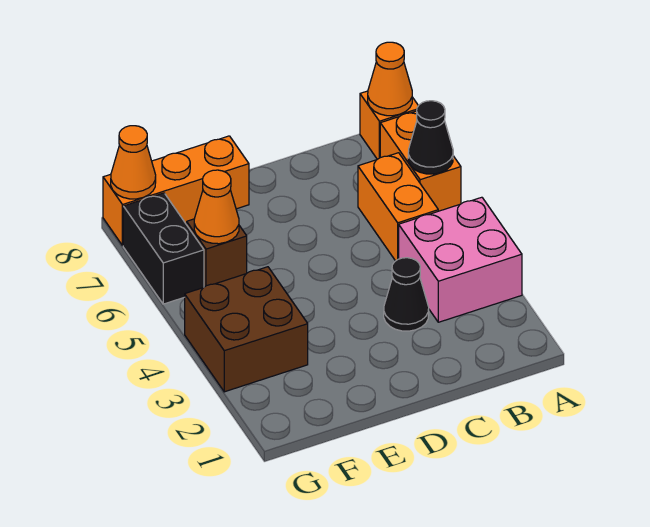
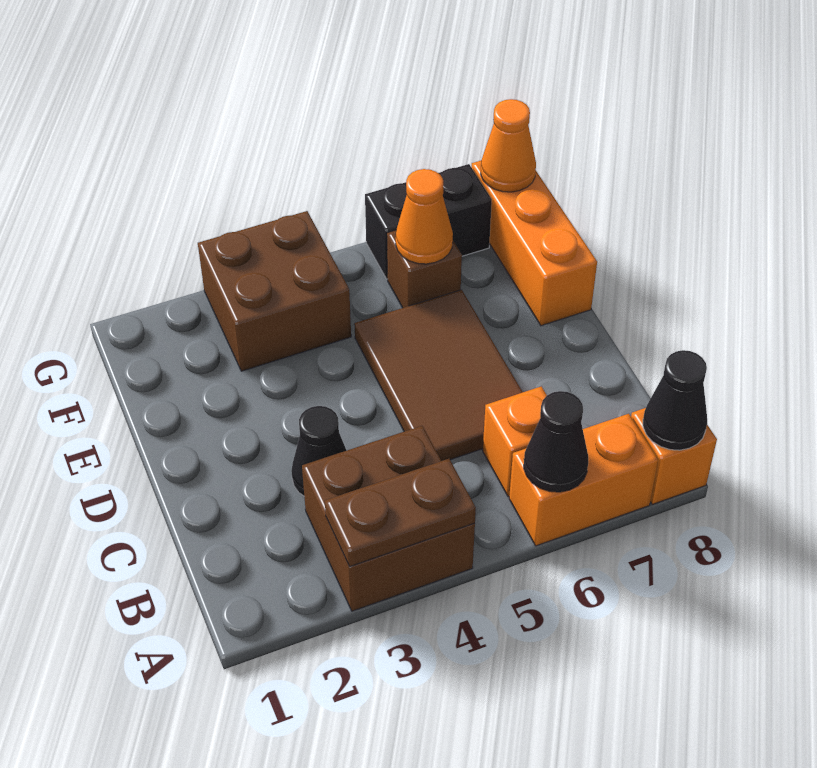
pink 2x2 brick [399,197,522,322] -> brown 2x2 brick [302,426,475,611]
none -> brown 1x2 plate [325,459,476,566]
orange 1x1 cone [368,42,412,116] -> black 1x1 cone [643,350,707,450]
orange 1x2 brick [358,153,438,261] -> orange 1x1 brick [483,387,547,496]
none -> brown 2x3 tile [354,290,523,461]

